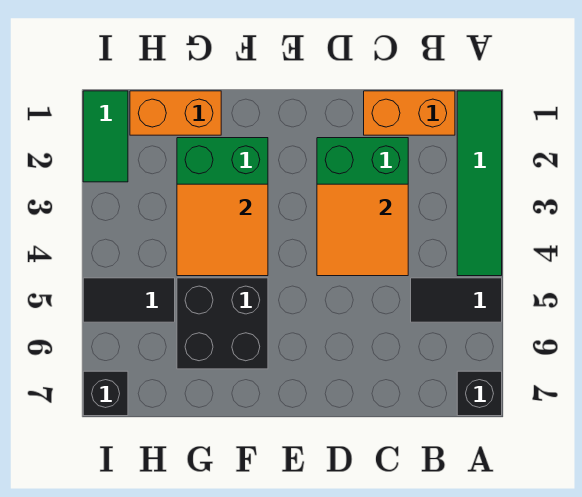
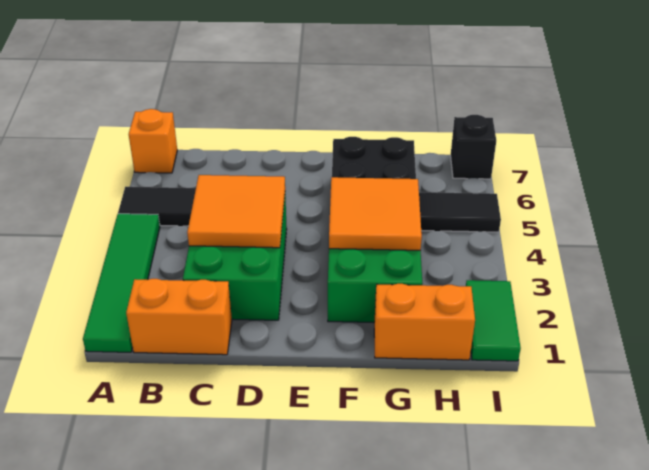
black 1x1 brick [457,371,502,416] -> orange 1x1 brick [129,109,177,173]

